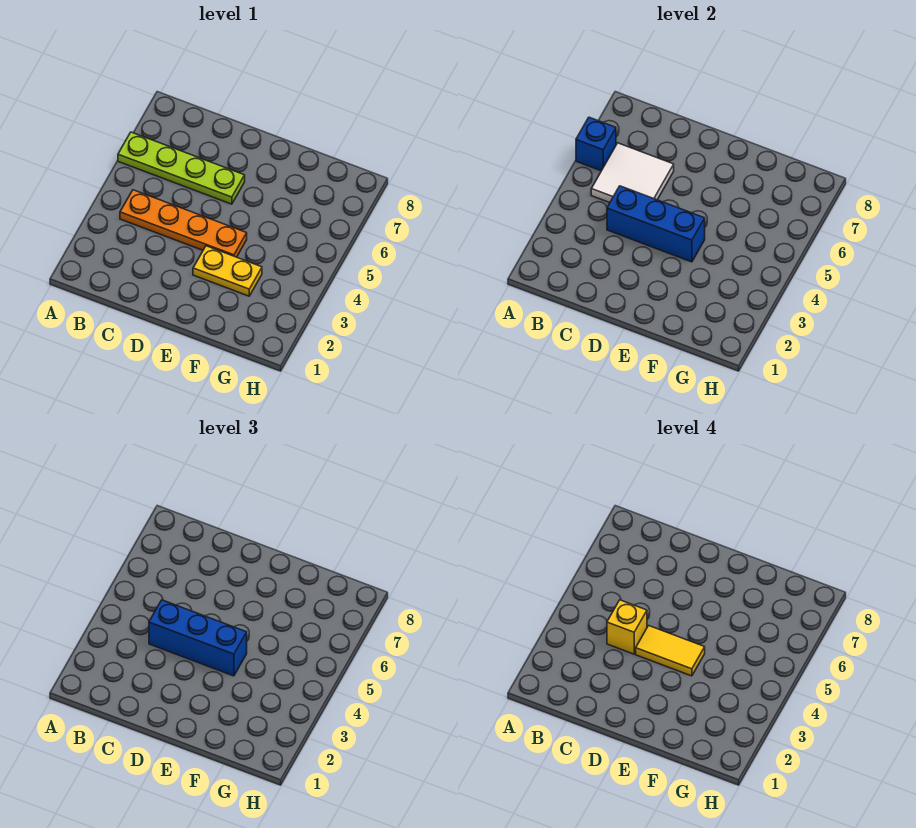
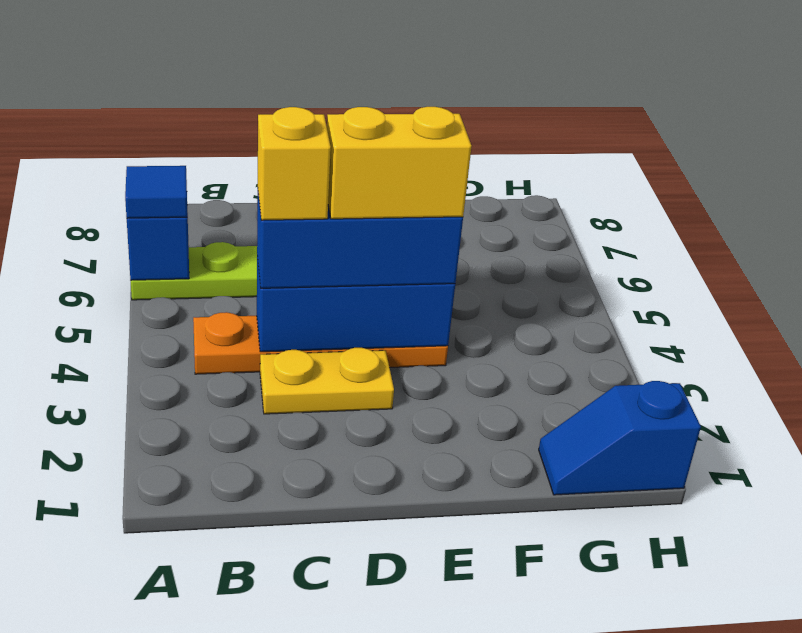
none -> blue 1x1 tile [125,166,187,218]
white 2x2 tile [591,143,674,203] -> none
yellow 1x2 tile [636,626,705,676] -> yellow 1x2 brick [327,107,471,219]
yellow 1x2 plate [193,246,262,296] -> yellow 1x2 plate moved to [260,348,394,414]
none -> blue 1x2 slope [539,381,701,495]

